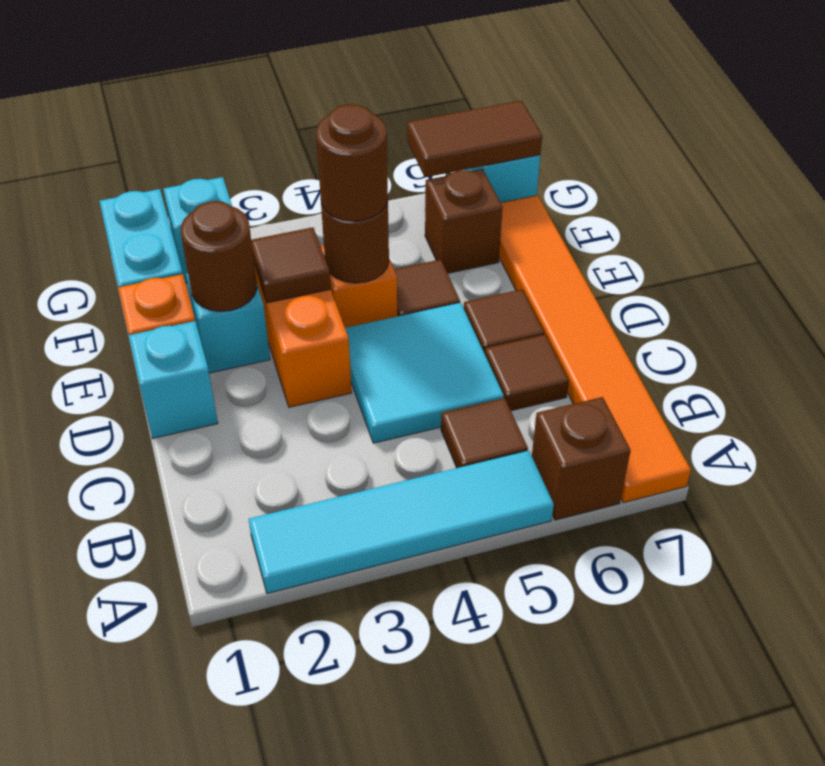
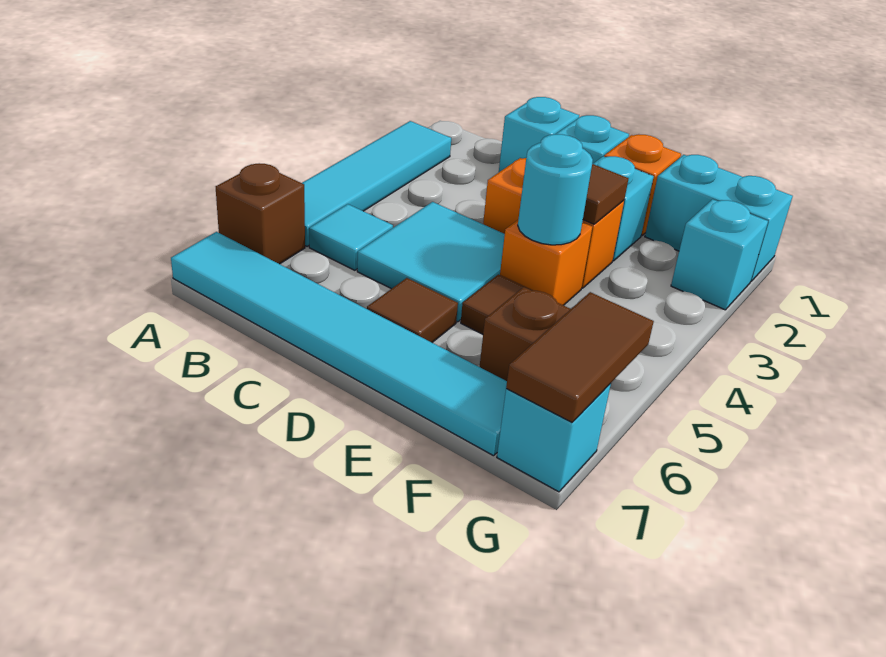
orange 1x6 tile [499,195,691,503] -> cyan 1x6 tile [171,232,507,456]
brown 1x1 tile [441,398,528,468] -> cyan 1x1 tile [309,204,393,270]
none -> cyan 1x1 brick [499,97,579,172]
brown 1x1 tile [485,335,569,411] -> none
brown 1x1 round brick [181,201,257,311] -> none
brown 1x1 round brick [321,201,389,283] -> cyan 1x1 round brick [518,134,593,245]
brown 1x1 round brick [316,105,388,221] -> none

